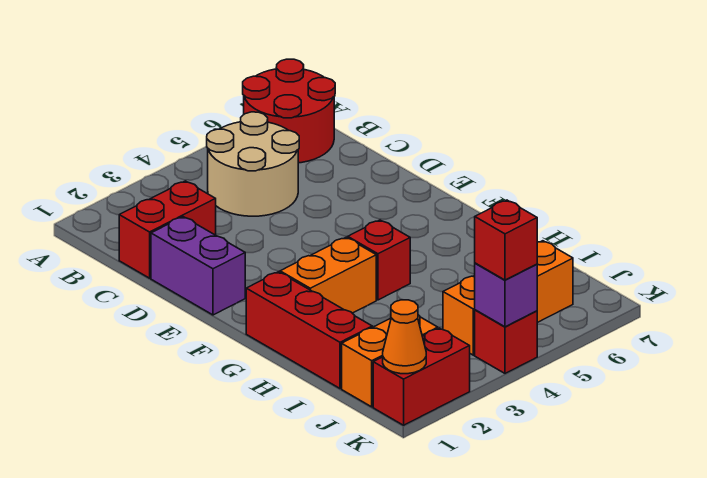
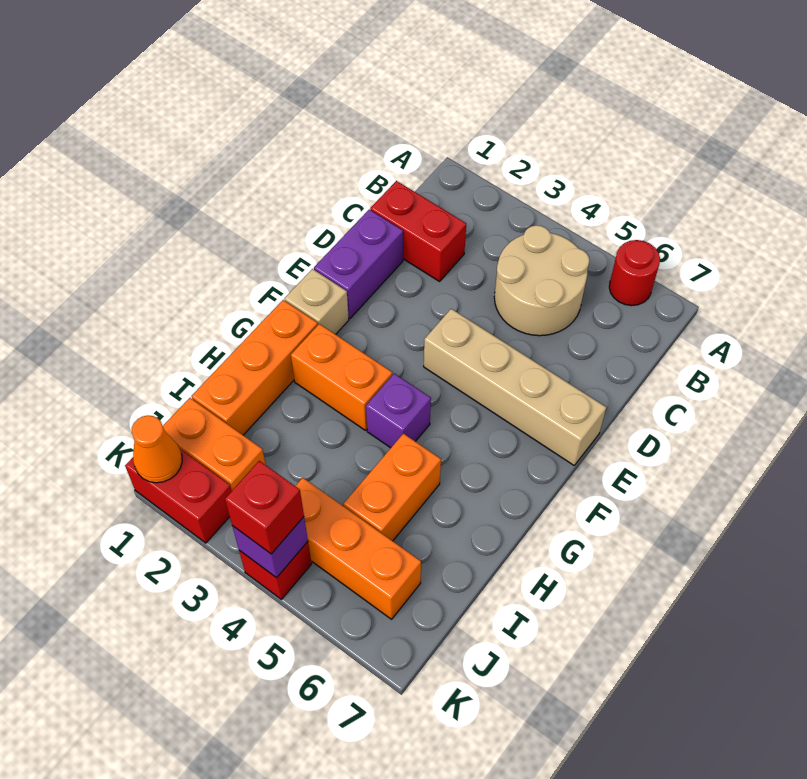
red 2x2 round brick [243,59,335,163] -> red 1x1 round brick [609,240,660,306]
none -> tan 1x4 brick [424,309,606,465]
none -> tan 1x1 brick [285,269,349,334]
red 1x3 brick [246,272,372,388] -> orange 1x3 brick [192,300,318,435]
red 1x1 brick [348,220,410,300] -> purple 1x1 brick [366,374,431,448]
none -> orange 1x2 brick [344,434,441,541]

